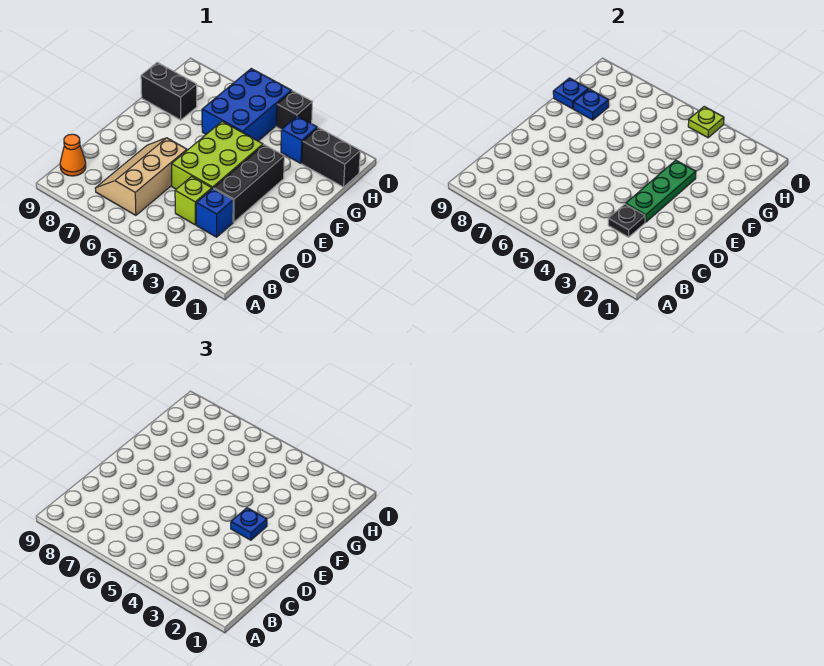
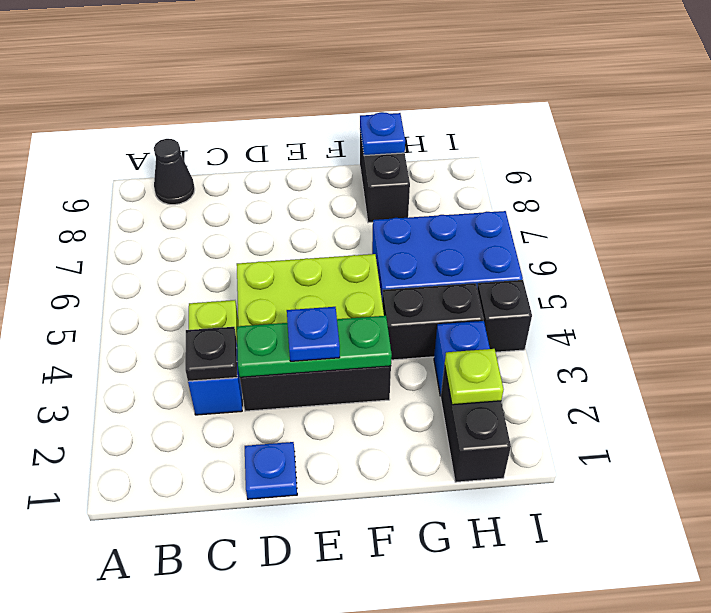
tan 2x3 slope [95,138,187,215] -> none
orange 1x1 cone [60,134,86,176] -> black 1x1 cone [154,139,195,205]
none -> black 1x2 brick [382,283,483,360]
blue 1x1 plate [573,89,609,120] -> blue 1x1 plate moved to [245,442,297,499]
lime 1x1 plate [688,107,724,138] -> lime 1x1 plate moved to [445,349,504,405]

